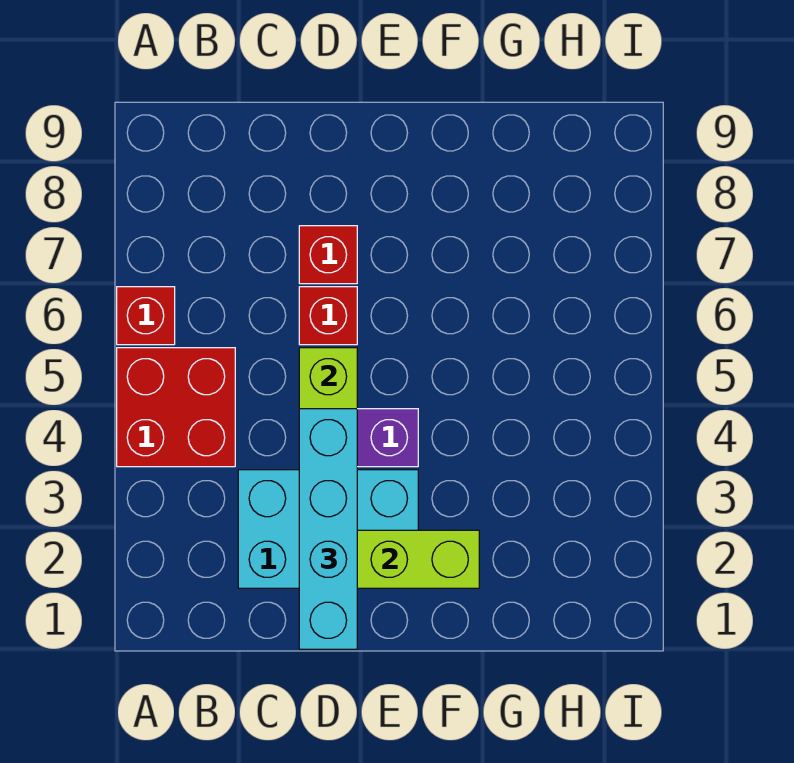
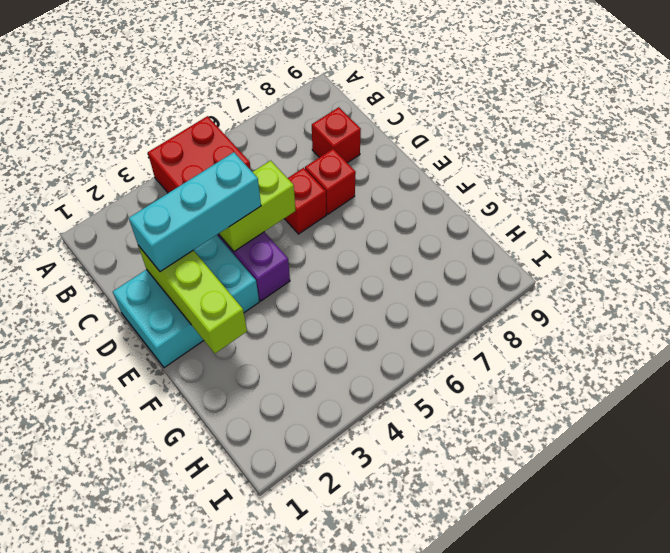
red 1x1 brick [117,287,175,345] -> red 1x1 brick moved to [312,107,361,163]
cyan 2x3 brick [238,470,418,588] -> cyan 2x3 brick turned to [113,235,259,368]
cyan 1x4 brick [299,409,357,649] -> cyan 1x3 brick [129,152,261,272]

